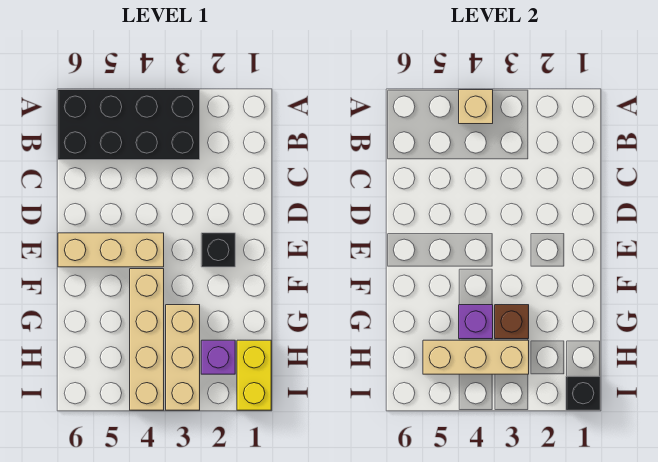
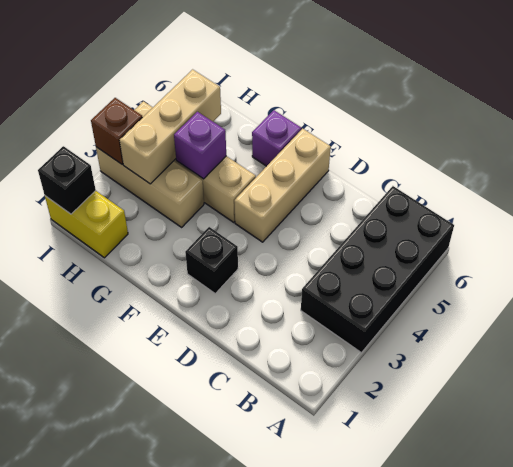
tan 1x1 brick [459,90,493,124] -> none
brown 1x1 brick [495,305,529,339] -> brown 1x1 brick moved to [91,98,142,164]
purple 1x1 brick [201,340,235,374] -> purple 1x1 brick moved to [252,110,301,166]

